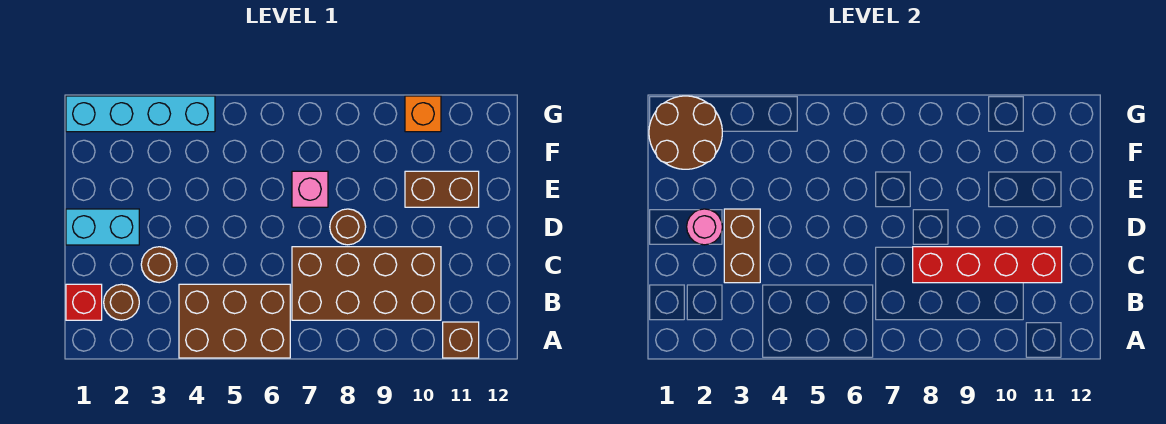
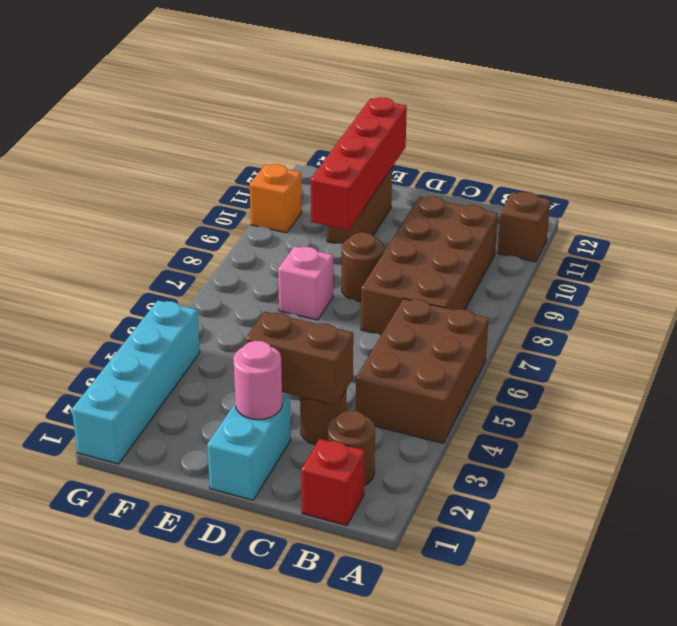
red 1x4 brick [913,247,1062,283] -> red 1x4 brick moved to [311,97,407,230]
brown 2x2 round brick [649,96,722,169] -> none

